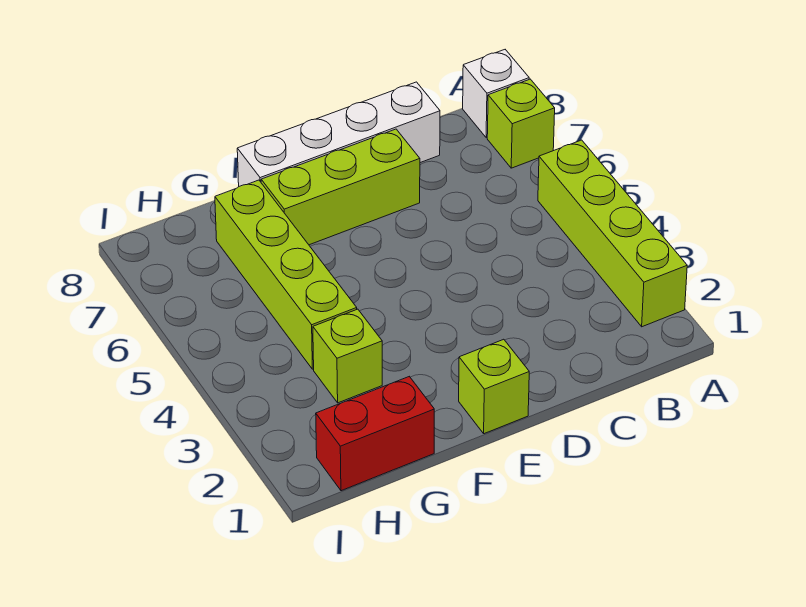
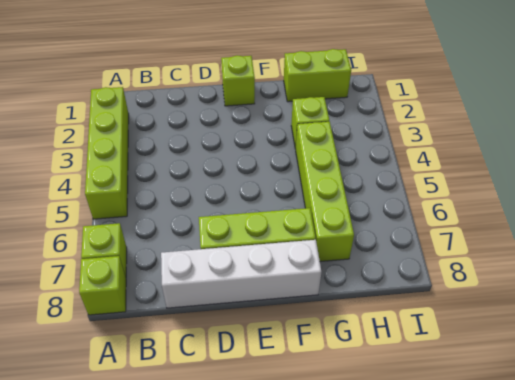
white 1x1 brick [463,50,529,138] -> lime 1x1 brick [79,256,126,315]
red 1x2 brick [316,377,434,491] -> lime 1x2 brick [284,49,351,102]

